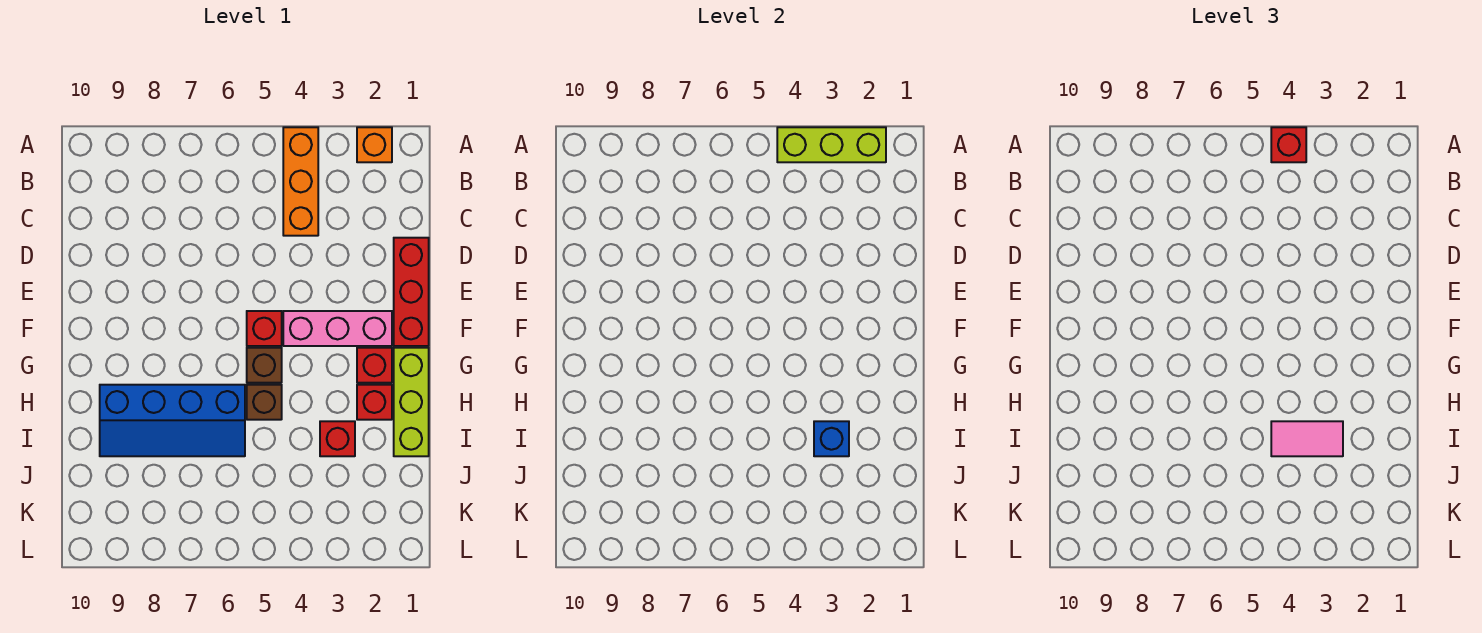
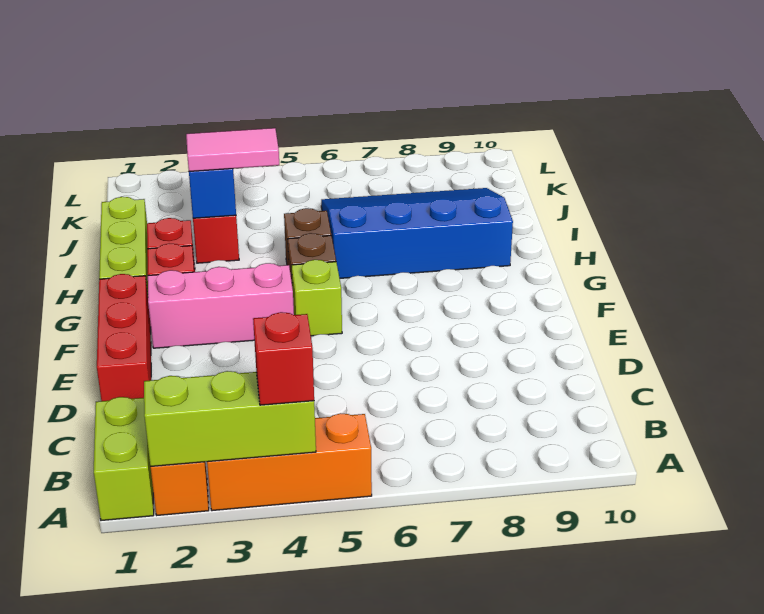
none -> lime 1x2 brick [94,397,154,520]
orange 1x3 brick [283,127,318,236] -> orange 1x3 brick turned to [207,413,372,511]
red 1x1 brick [247,311,282,346] -> lime 1x1 brick [291,260,342,336]
blue 2x4 slope [100,385,245,456] -> blue 3x4 slope [321,188,513,278]

